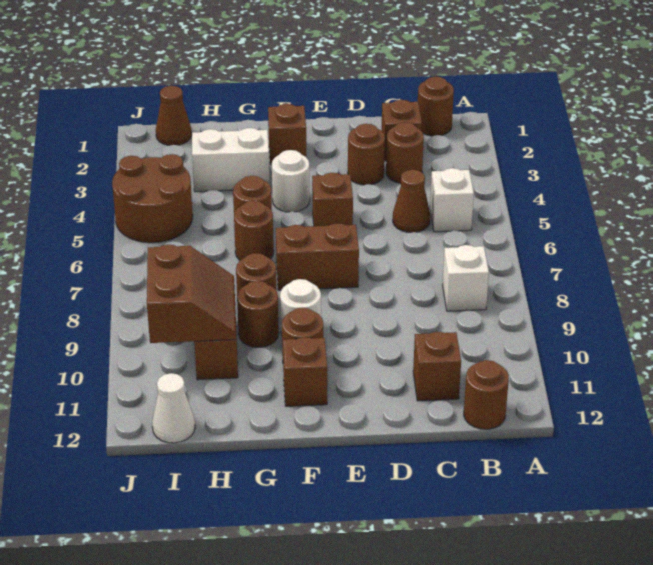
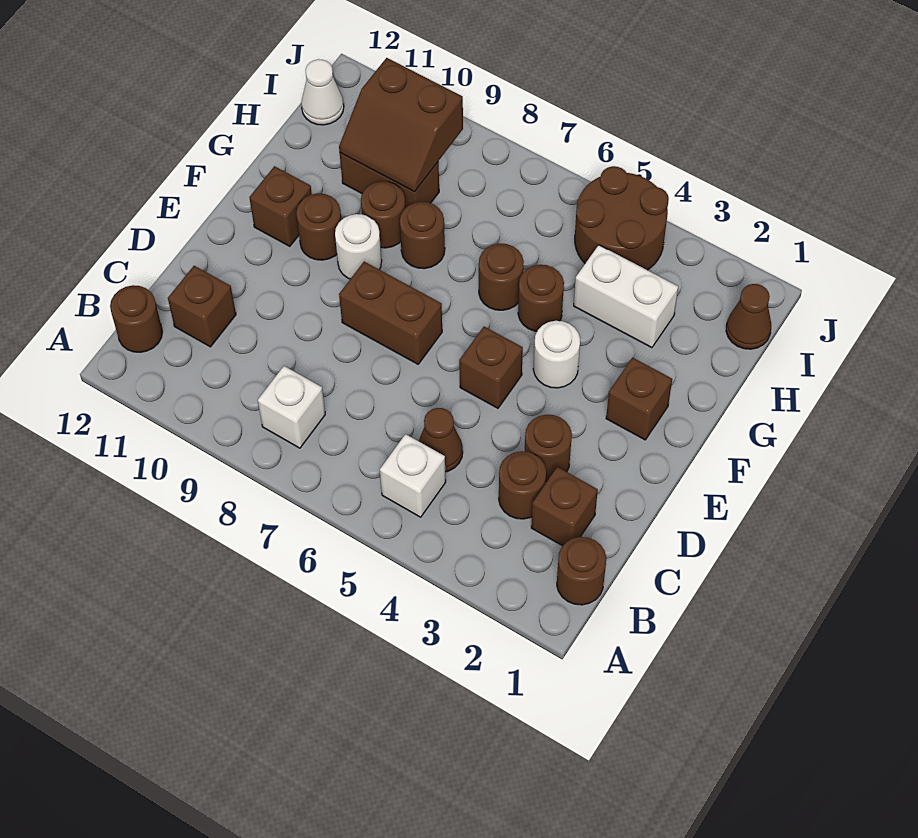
brown 1x2 brick [276,223,359,290] -> brown 1x2 brick turned to [339,262,442,364]
white 1x2 brick [192,128,270,192] -> white 1x2 brick turned to [574,245,678,348]

